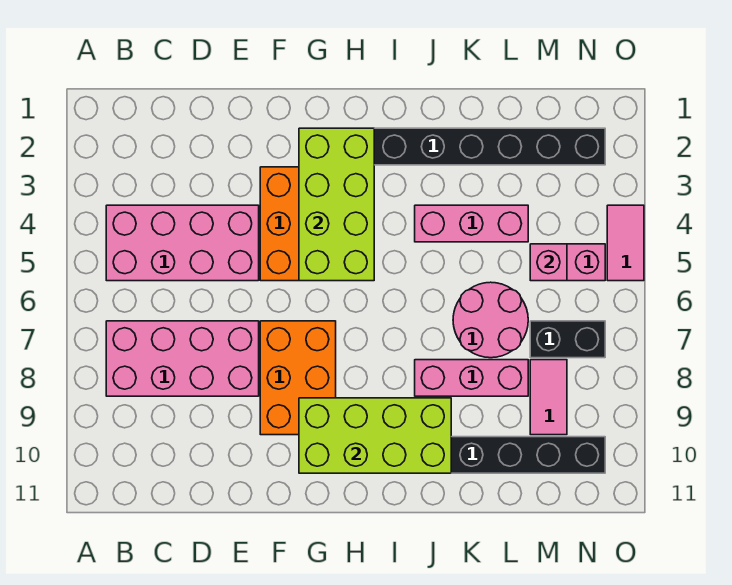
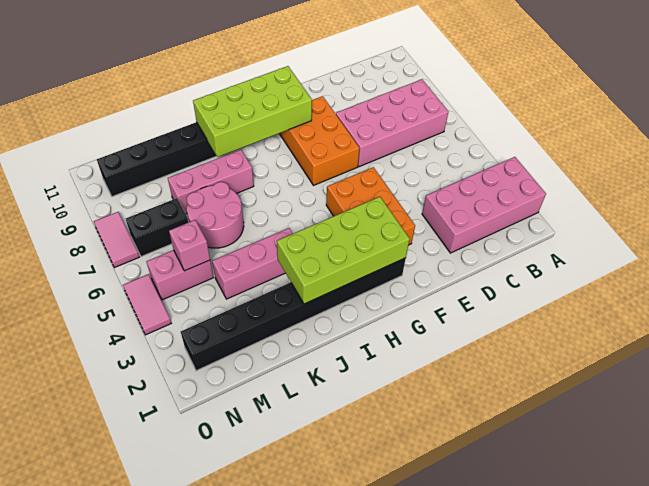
pink 2x4 brick [106,205,259,281] -> pink 2x4 brick moved to [422,157,546,253]
lime 2x4 brick [299,128,374,281] -> lime 2x4 brick turned to [277,197,410,304]
pink 1x2 tile [530,360,567,435] -> pink 1x2 tile moved to [94,212,139,268]

